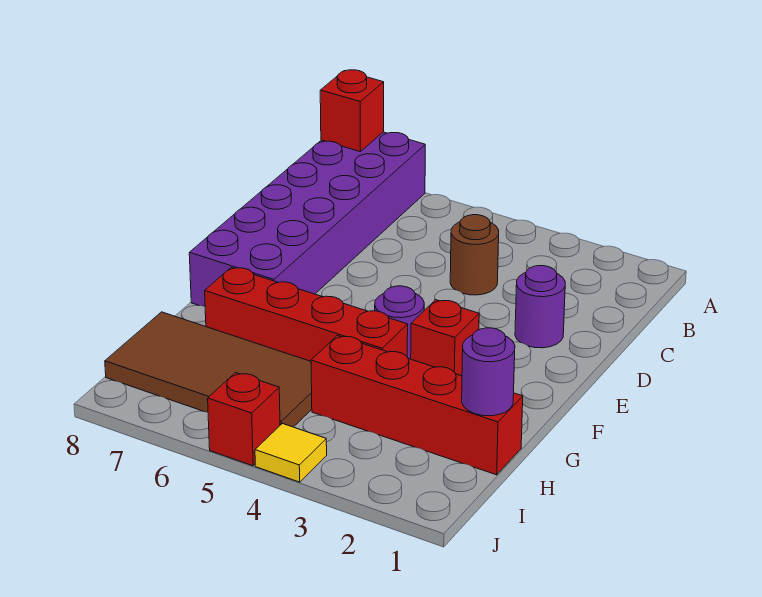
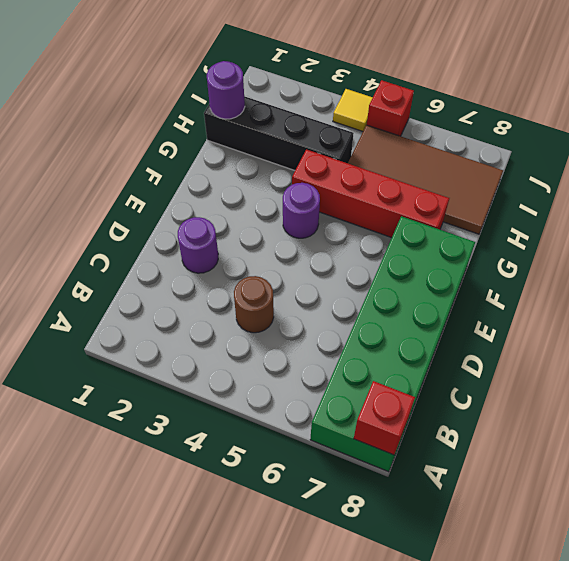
purple 2x6 brick [189,132,425,306] -> green 2x6 brick [310,216,475,472]
red 1x1 brick [411,300,479,376] -> none
red 1x4 brick [311,336,523,475] -> black 1x4 brick [204,96,354,170]

